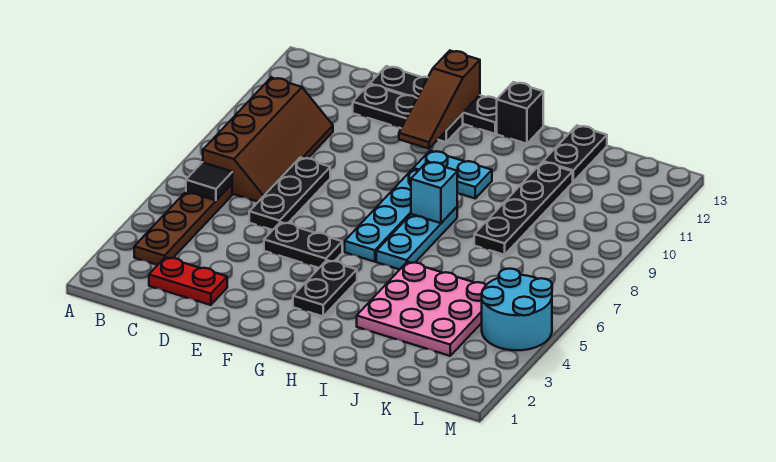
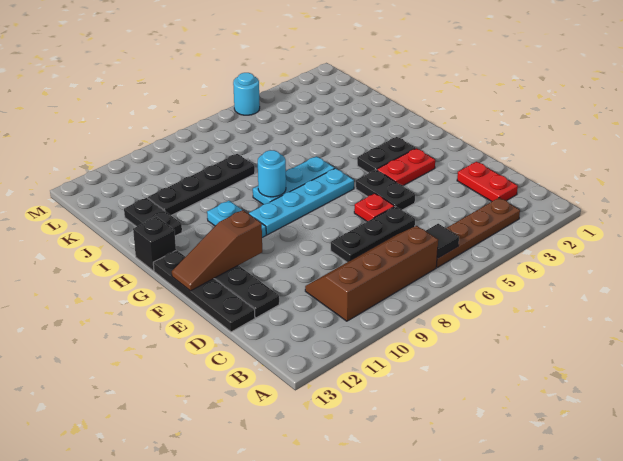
none -> red 1x1 plate [354,193,394,221]
none -> red 1x2 plate [377,148,435,186]
brown 1x3 slope [399,51,480,149] -> brown 1x3 slope turned to [172,210,262,291]
cyan 1x1 brick [411,162,457,223] -> cyan 1x1 round brick [258,150,286,197]
pink 3x3 plate [357,262,486,356] -> none
black 1x2 plate [543,126,607,182] -> black 1x2 plate turned to [124,198,182,236]
cyan 2x2 round brick [482,269,552,350] -> cyan 1x1 round brick [233,73,260,115]

